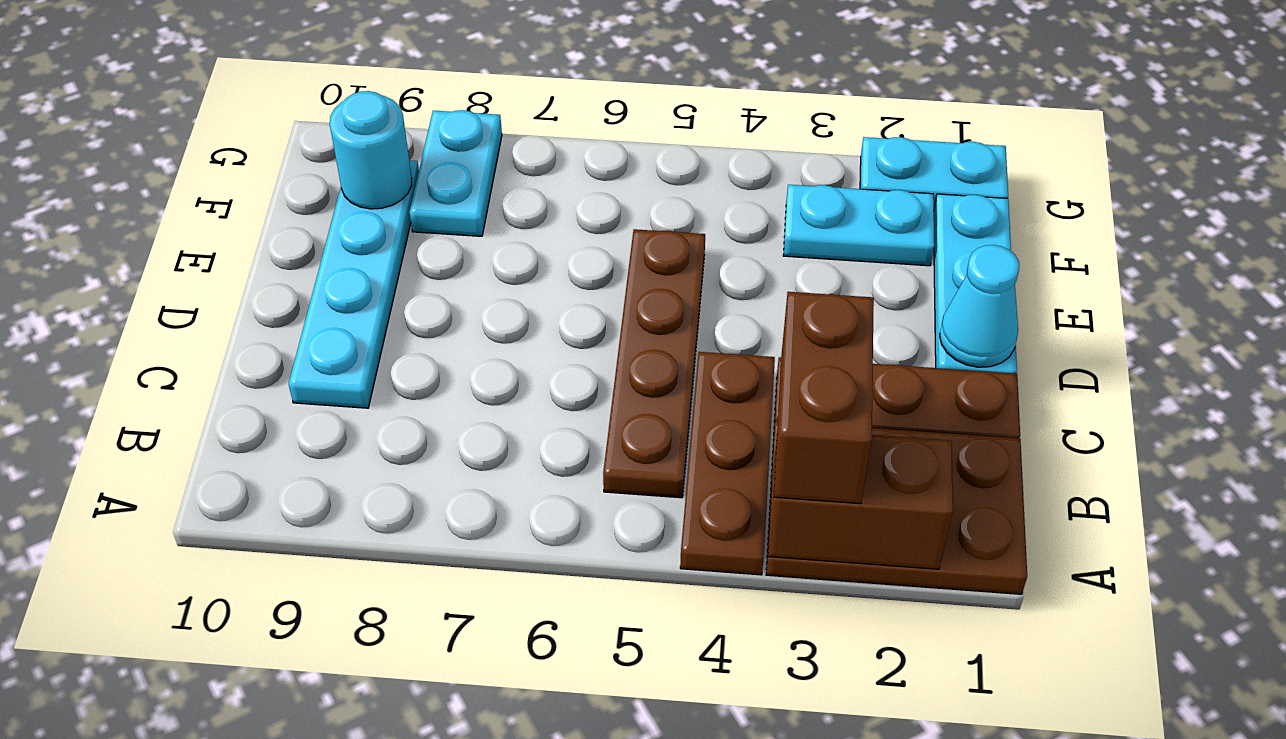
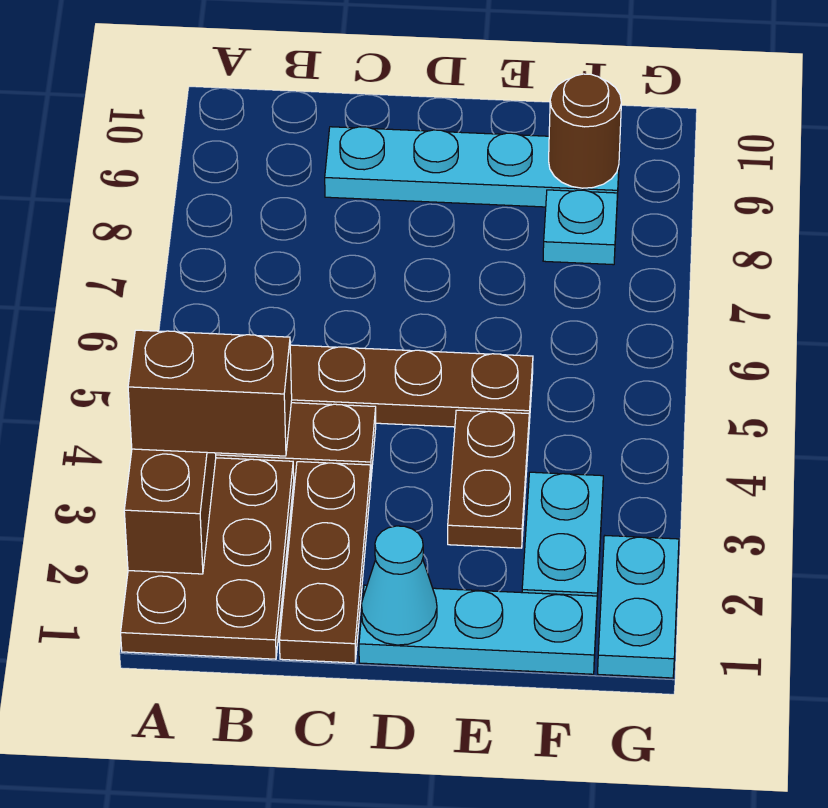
none -> brown 1x2 plate [448,410,529,548]
cyan 1x2 plate [409,110,502,236] -> cyan 1x1 plate [543,190,618,265]
cyan 1x1 round brick [330,91,412,209] -> brown 1x1 round brick [549,74,621,188]

